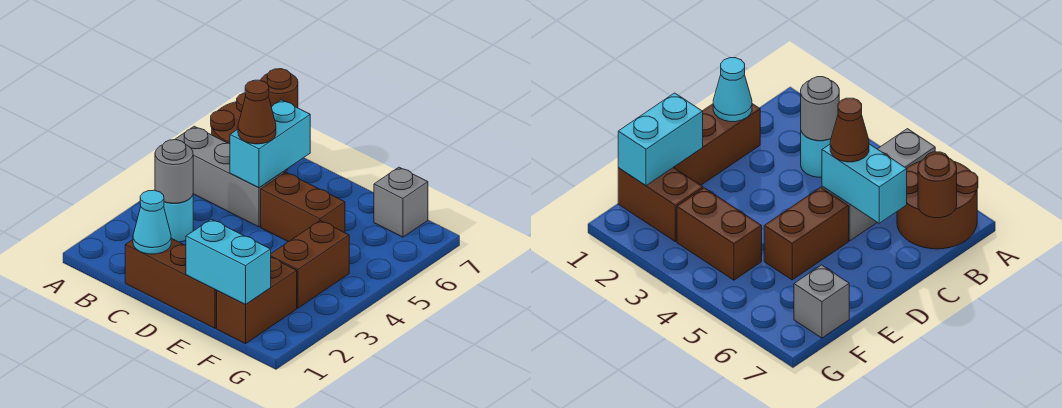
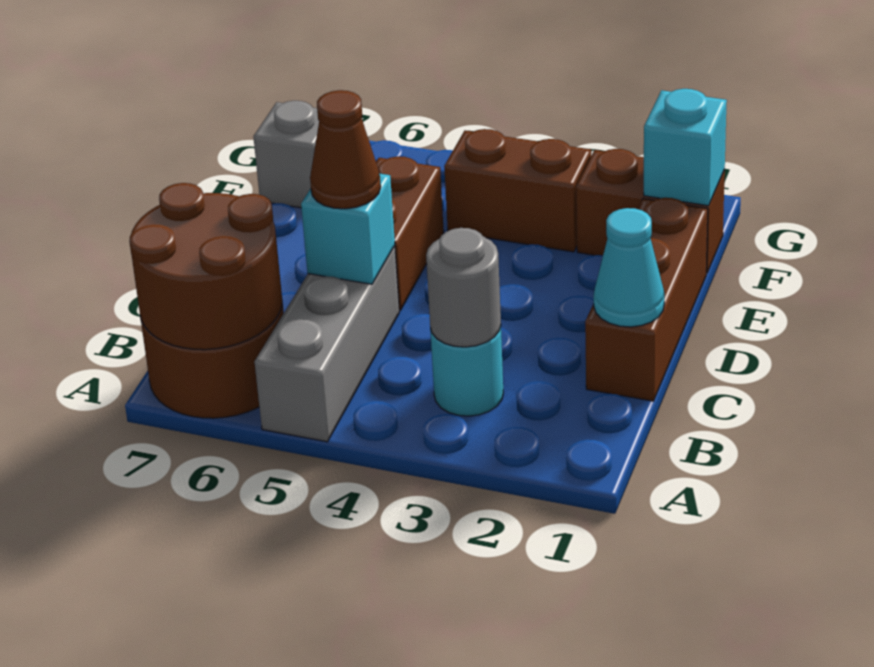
brown 1x1 round brick [260,69,298,108] -> brown 2x2 round brick [129,183,282,350]
cyan 1x2 brick [230,100,310,188] -> cyan 1x1 brick [301,173,395,284]
cyan 1x2 brick [186,219,271,305] -> cyan 1x1 brick [644,89,727,206]

